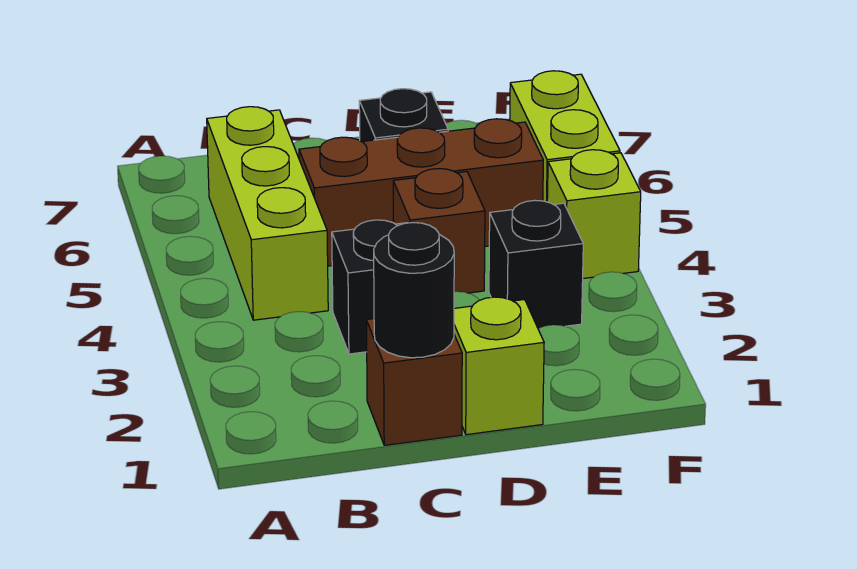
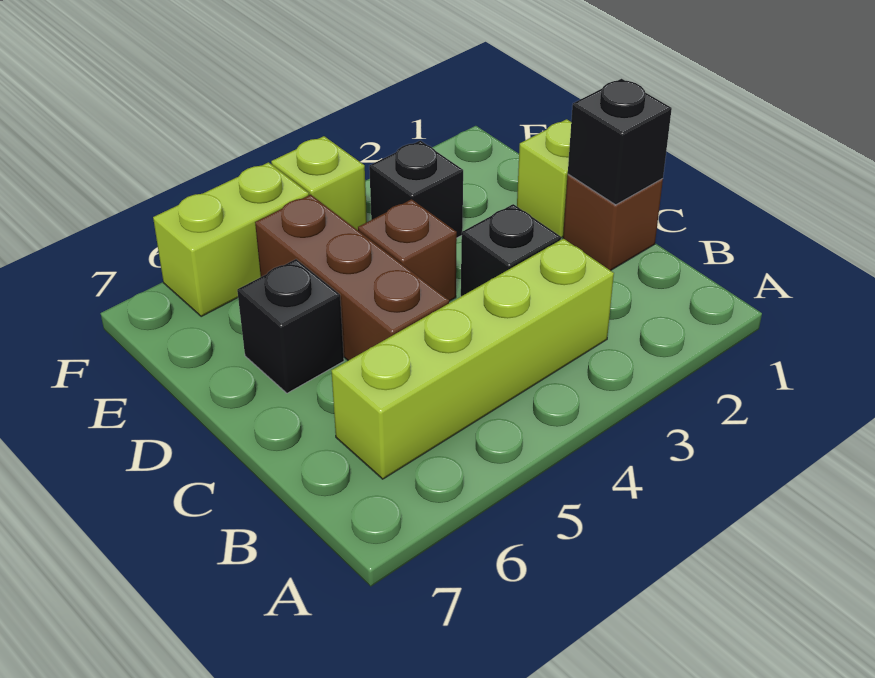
lime 1x3 brick [207,107,328,320] -> lime 1x4 brick [332,239,614,479]
black 1x1 round brick [374,223,454,358] -> black 1x1 brick [568,79,672,205]

